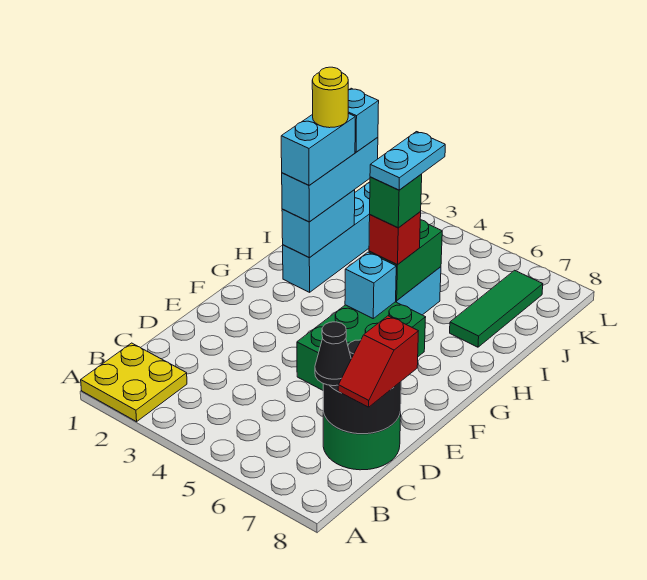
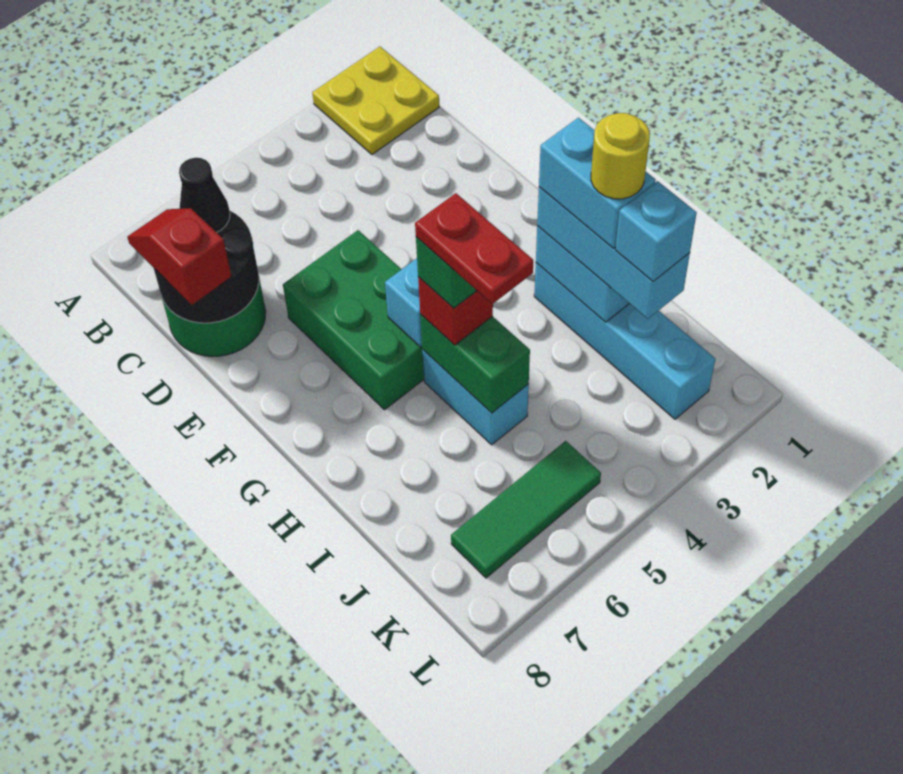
cyan 1x2 plate [370,132,445,190] -> red 1x2 plate [415,193,533,304]
green 1x3 tile [450,270,543,347] -> green 1x3 tile turned to [451,441,601,578]

